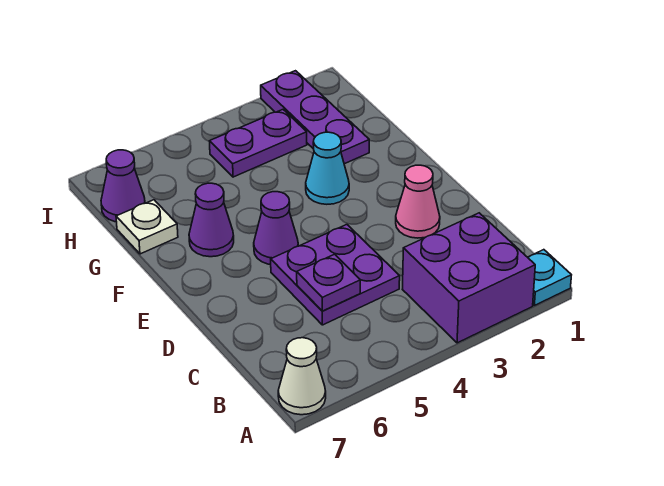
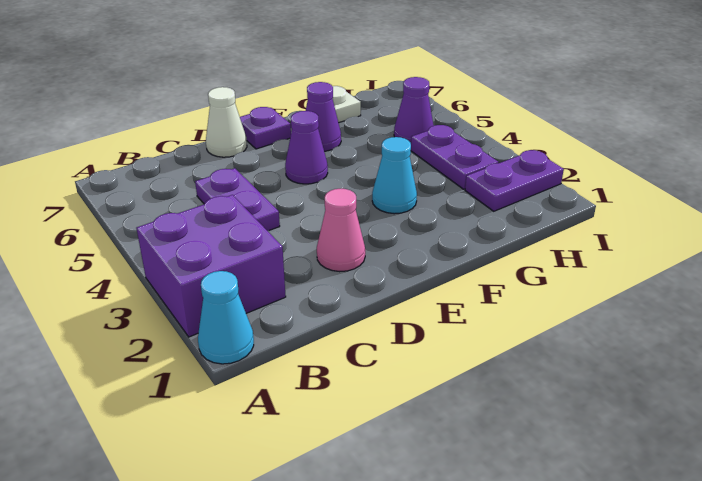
cyan 1x1 plate [528,250,571,305] -> cyan 1x1 cone [198,271,254,364]
white 1x1 cone [278,338,326,415] -> white 1x1 cone moved to [206,87,247,157]
purple 2x2 plate [271,225,400,325] -> purple 1x2 plate [195,168,280,231]
purple 1x1 plate [297,254,360,311] -> purple 1x1 plate moved to [240,107,291,149]
purple 1x3 plate [261,71,369,164] -> purple 1x2 plate [465,150,564,211]
purple 1x1 cone [101,150,145,222] -> purple 1x1 cone moved to [394,77,434,143]

